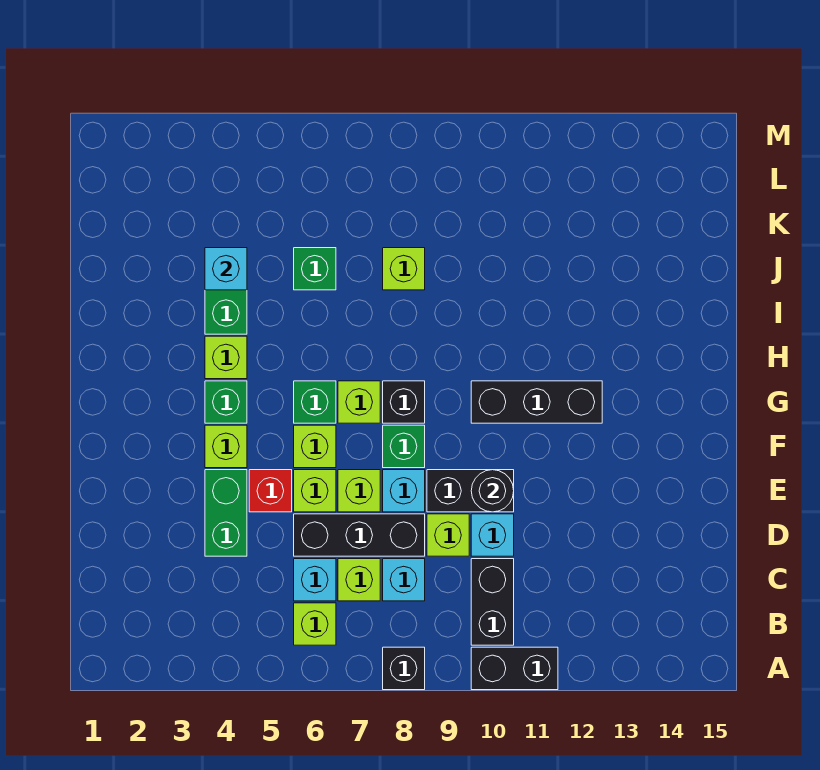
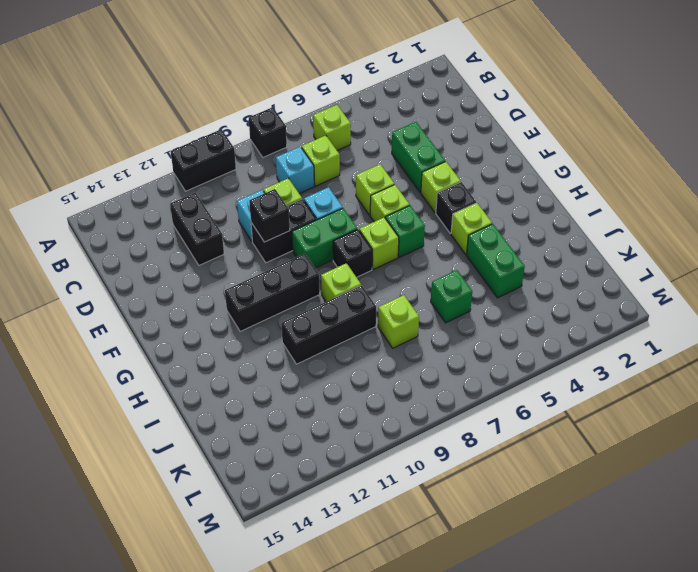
black 1x2 brick [471,559,514,645] -> black 1x2 brick moved to [170,193,224,265]
cyan 1x1 brick [294,559,336,601] -> none
black 1x3 brick [294,514,425,556] -> black 1x3 brick moved to [281,285,376,364]
red 1x1 brick [249,470,292,512] -> none
lime 1x1 brick [338,470,380,512] -> lime 1x1 brick moved to [321,263,361,302]
black 1x1 round brick [471,470,514,512] -> black 1x1 brick [249,189,290,242]
green 1x1 brick [383,425,425,468] -> green 1x2 brick [292,208,357,268]
green 1x1 brick [205,381,247,423] -> black 1x1 brick [436,182,476,234]
cyan 1x1 brick [205,248,247,290] -> none

